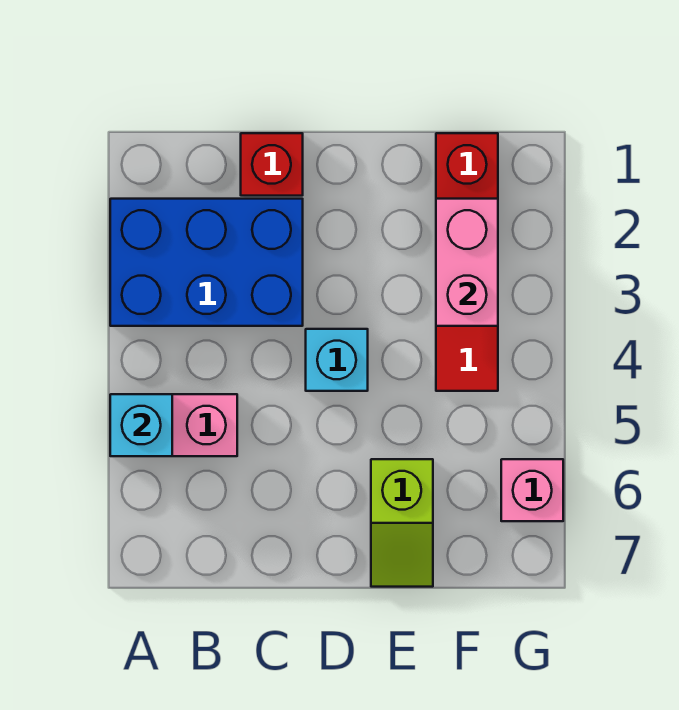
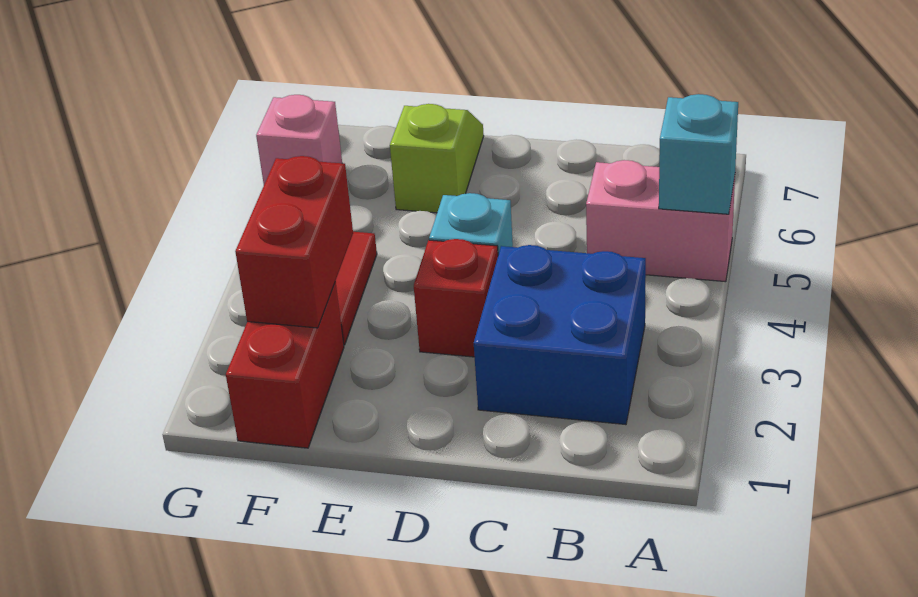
blue 2x3 brick [110,199,303,326] -> blue 2x2 brick [474,245,646,425]
red 1x1 brick [241,133,303,196] -> red 1x1 brick moved to [414,239,498,357]
pink 1x2 brick [436,199,498,326] -> red 1x2 brick [235,156,353,328]

